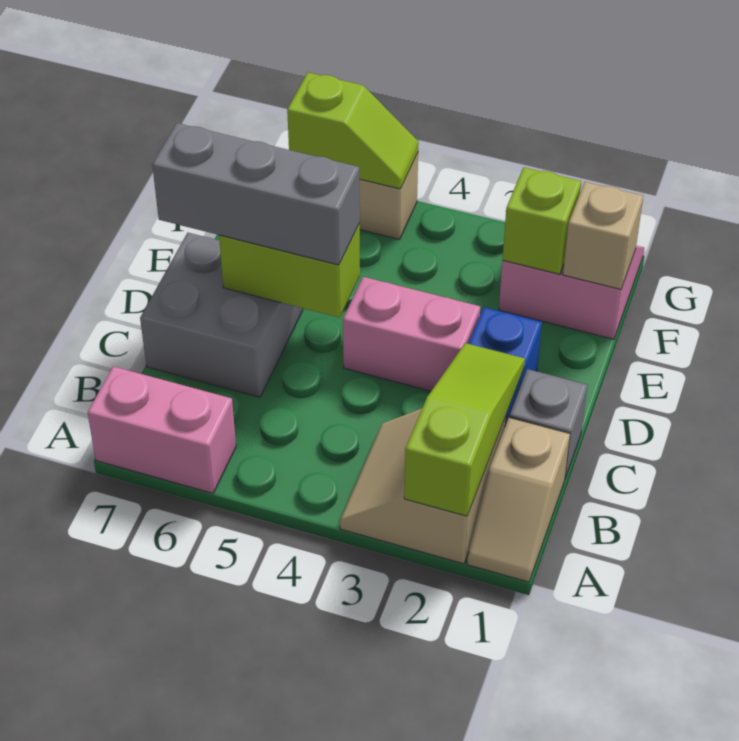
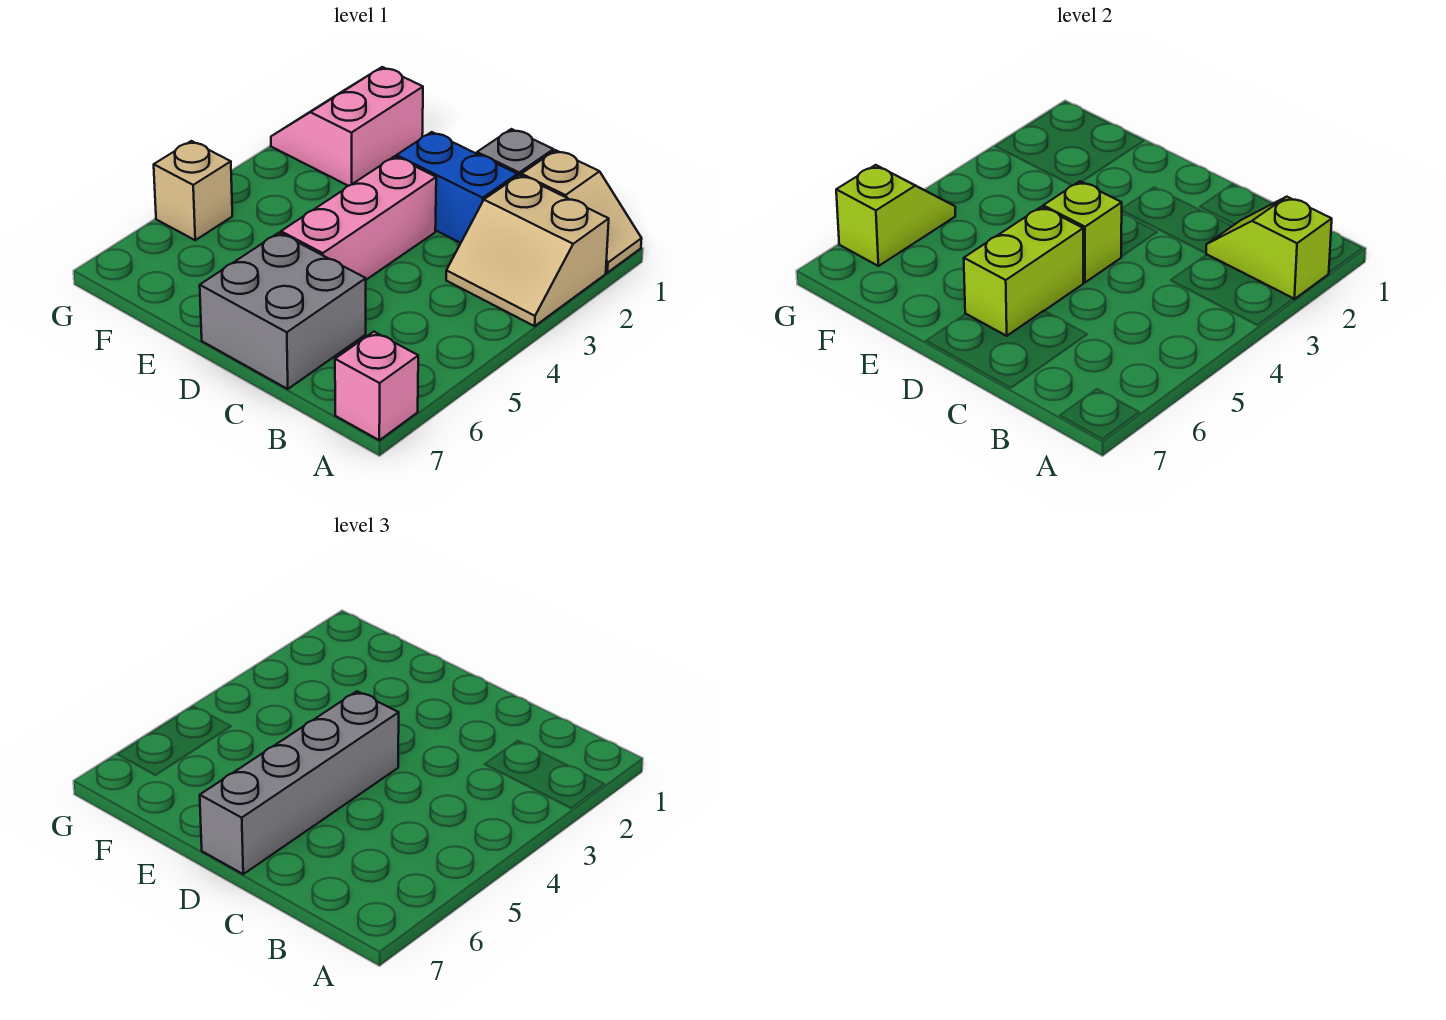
lime 1x3 slope [404,343,525,516] -> lime 1x2 slope [1206,197,1332,299]
pink 1x2 brick [88,366,236,493] -> pink 1x1 brick [335,332,418,440]
pink 1x2 brick [343,277,480,391] -> pink 1x3 brick [281,156,436,280]
grey 1x3 brick [152,123,360,265] -> grey 1x4 brick [200,691,399,874]
tan 1x1 brick [563,182,643,289] -> none
lime 1x1 brick [502,167,582,274] -> lime 1x1 brick moved to [1043,181,1122,282]

